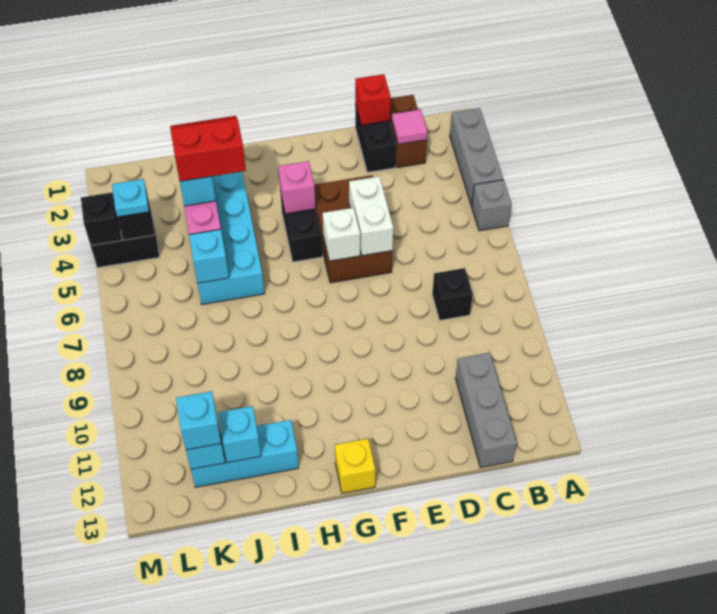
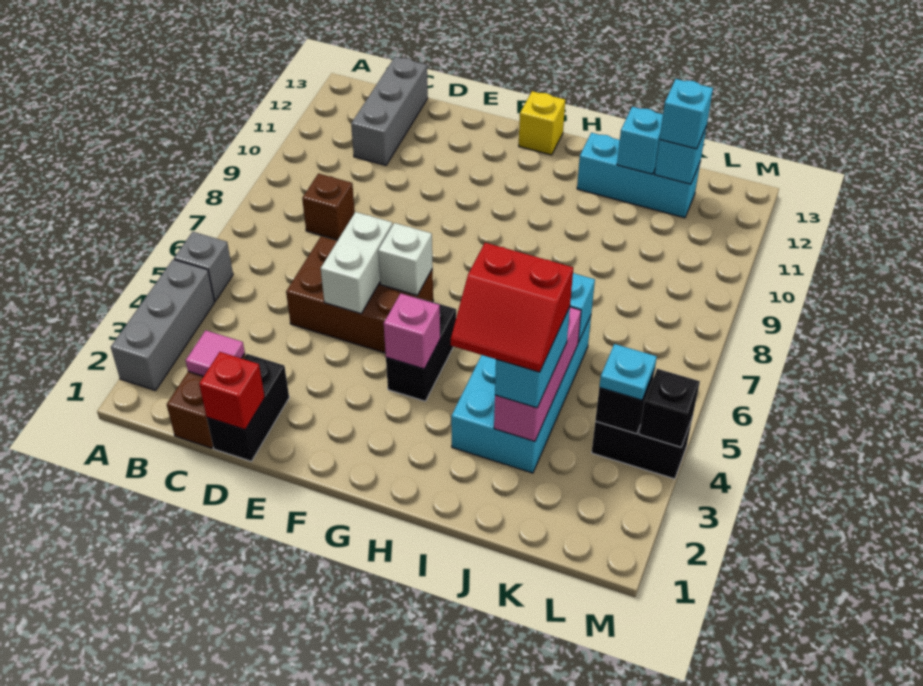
black 1x1 brick [432,268,473,320] -> brown 1x1 brick [302,174,355,240]
brown 2x3 brick [314,175,393,283] -> brown 2x3 brick turned to [286,236,433,353]

